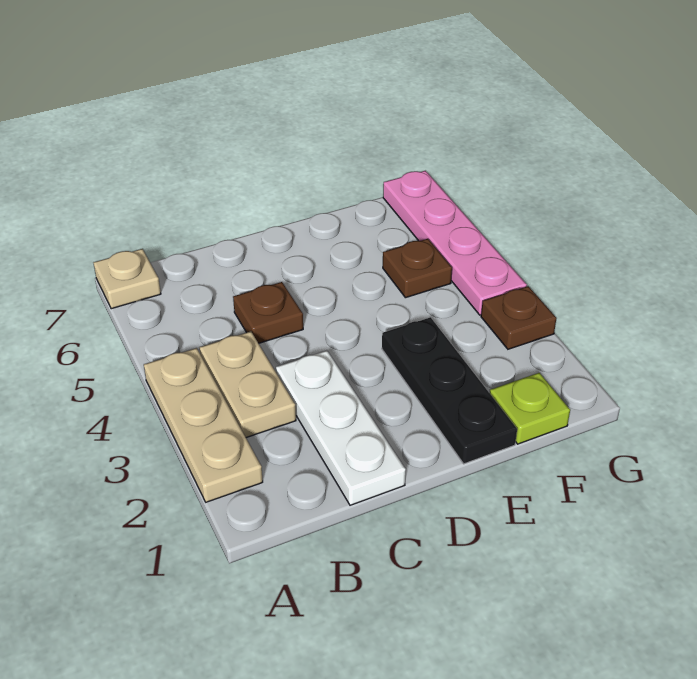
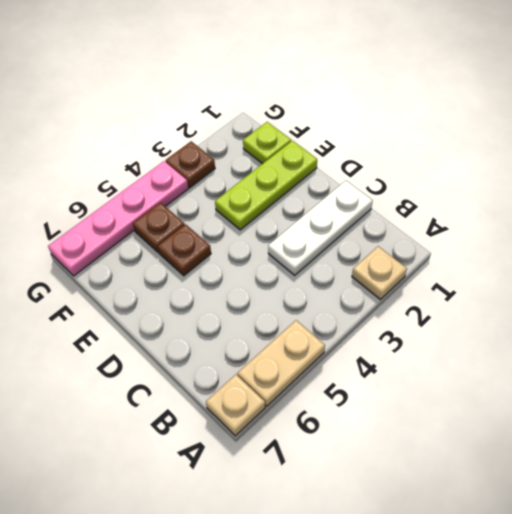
tan 1x3 plate [144,348,263,502] -> tan 1x1 plate [352,246,407,299]
tan 1x2 plate [200,331,296,438] -> tan 1x2 plate moved to [238,320,325,406]
brown 1x1 plate [233,282,303,343] -> brown 1x1 plate moved to [158,224,211,276]
black 1x3 plate [382,317,517,464] -> lime 1x3 plate [215,141,317,230]

